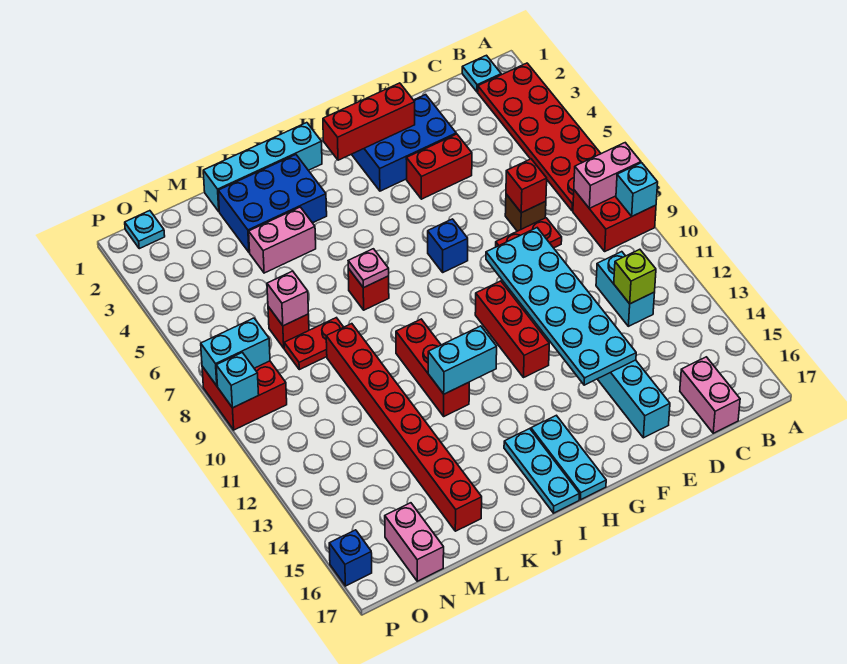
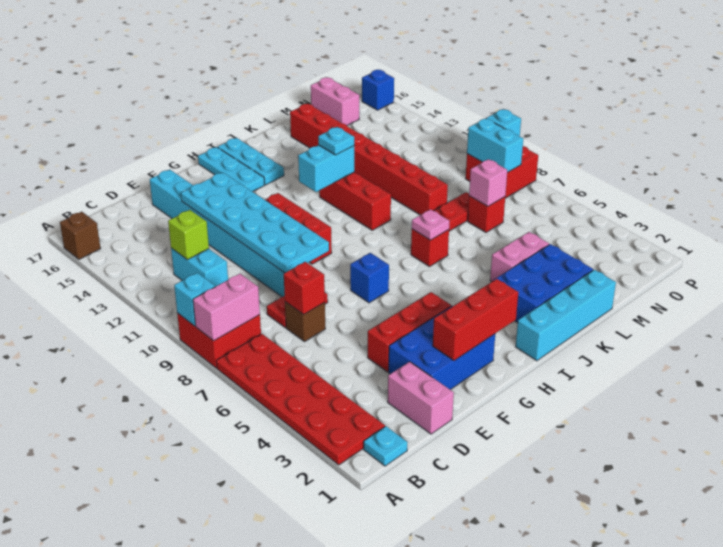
none -> brown 1x1 brick [60,212,101,259]
pink 1x2 brick [680,357,740,433] -> pink 1x2 brick moved to [388,362,454,434]
red 1x2 brick [406,134,472,199] -> red 1x3 brick [368,292,451,372]
cyan 1x1 plate [125,211,165,249] -> cyan 1x1 plate moved to [318,127,354,155]
cyan 1x2 brick [201,318,270,386] -> cyan 1x2 brick turned to [467,118,523,172]

